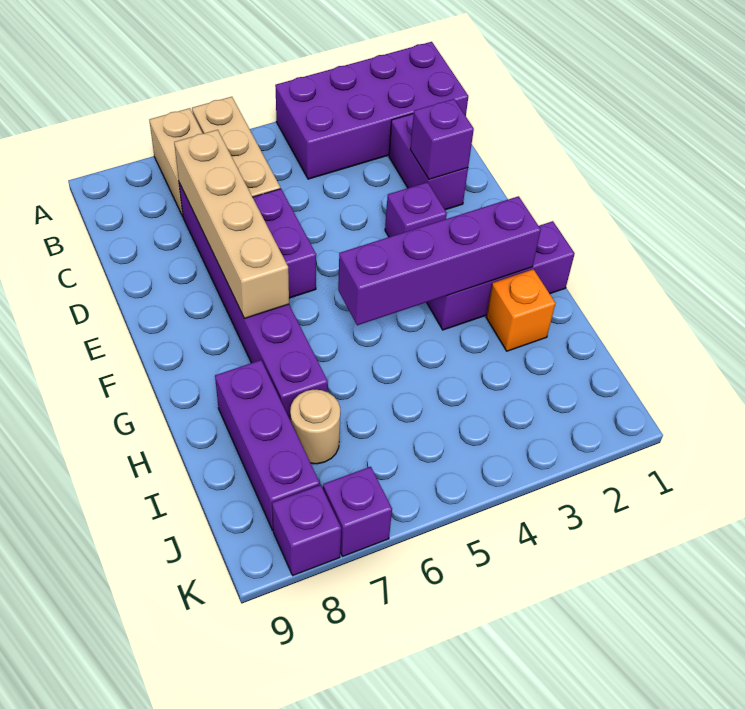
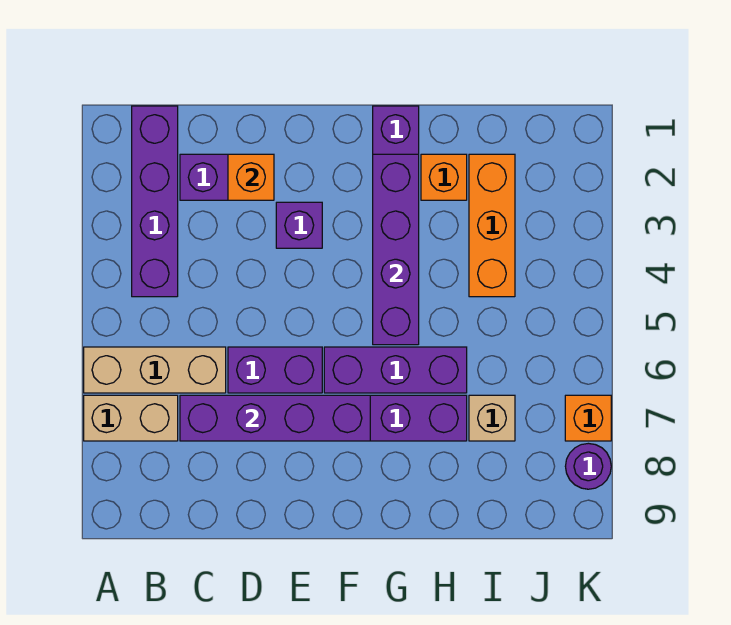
purple 2x4 brick [275,42,468,179] -> purple 1x4 brick [132,106,178,297]
tan 1x4 brick [174,130,289,318] -> purple 1x4 brick [180,395,370,441]
purple 1x1 brick [410,99,474,179] -> orange 1x1 brick [228,154,274,200]
purple 1x3 brick [215,360,320,530] -> purple 1x3 brick moved to [324,347,467,393]
none -> orange 1x3 brick [469,154,515,297]
tan 1x1 round brick [290,390,340,464] -> tan 1x1 brick [469,395,515,441]
purple 1x1 brick [323,467,392,557] -> orange 1x1 brick [565,395,611,441]
purple 1x1 brick [272,485,341,575] -> purple 1x1 round brick [565,443,611,489]

